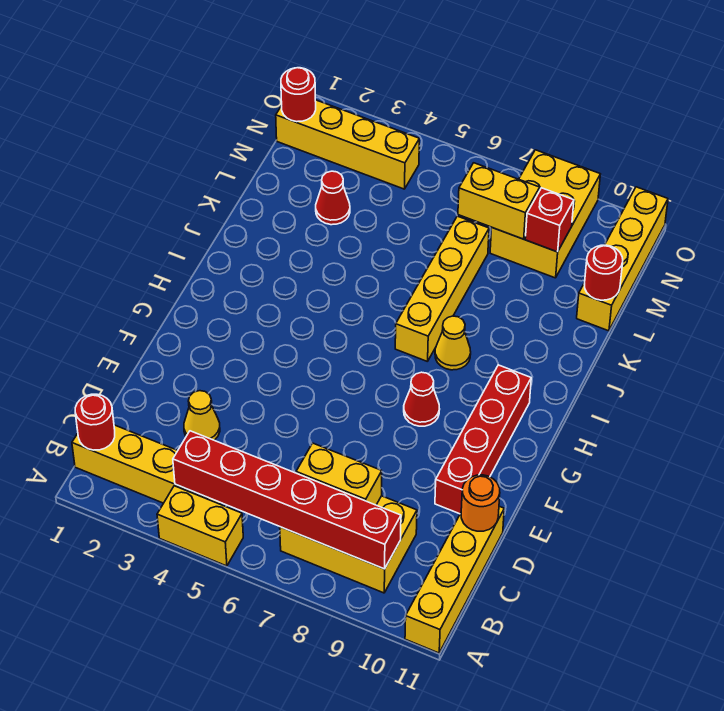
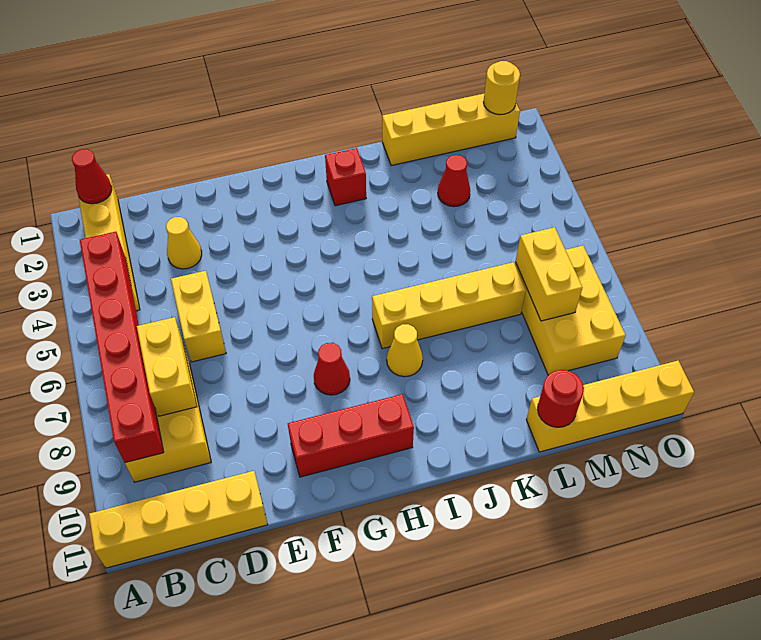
yellow 1x2 brick [157,486,243,566] -> yellow 1x2 brick moved to [171,271,226,362]
red 1x1 round brick [75,394,115,450] -> red 1x1 cone [72,149,112,204]
orange 1x1 round brick [461,475,500,531] -> none
red 1x4 brick [435,365,531,514] -> red 1x3 brick [288,394,414,477]
yellow 2x3 brick [490,150,600,278] -> yellow 2x3 brick turned to [515,246,626,375]
red 1x1 brick [525,188,574,252] -> red 1x1 brick moved to [325,148,366,206]
yellow 1x4 brick [276,100,419,189] -> yellow 1x4 brick turned to [382,94,520,166]
red 1x1 round brick [281,68,316,122] -> yellow 1x1 round brick [484,61,520,115]

